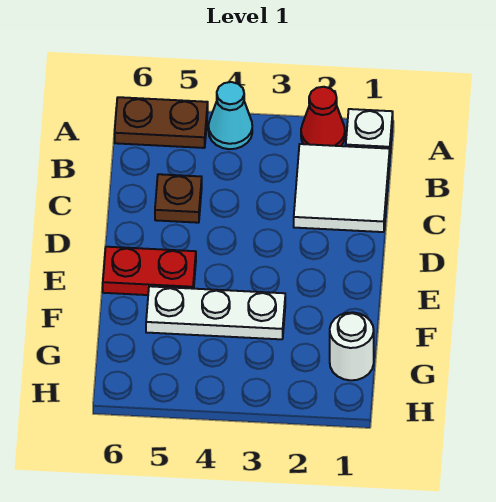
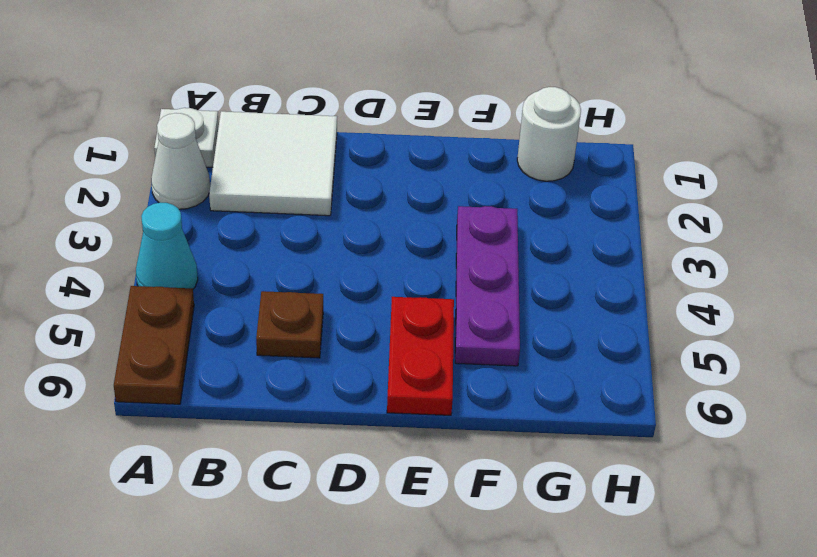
red 1x1 cone [301,87,345,146] -> white 1x1 cone [151,113,210,209]
white 1x3 plate [146,286,285,339] -> purple 1x3 plate [455,206,520,366]

